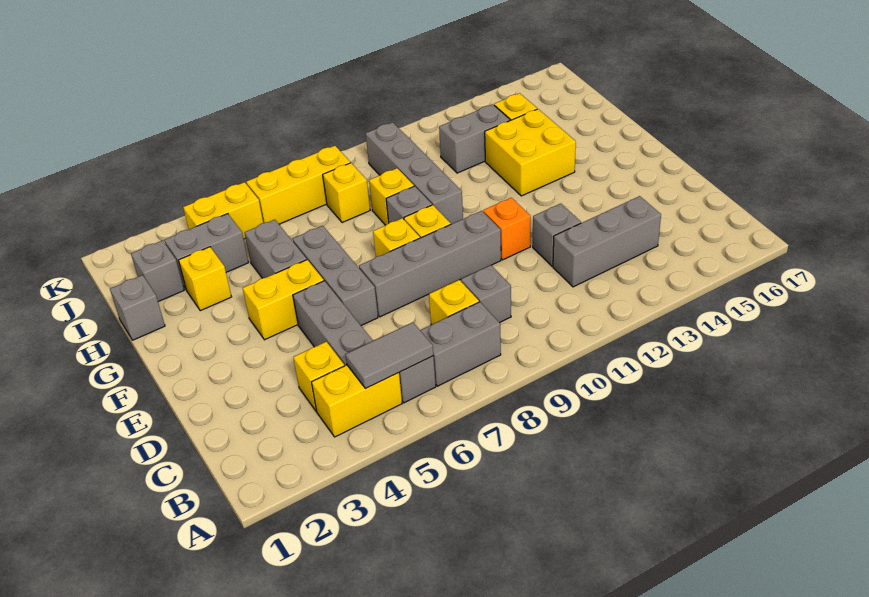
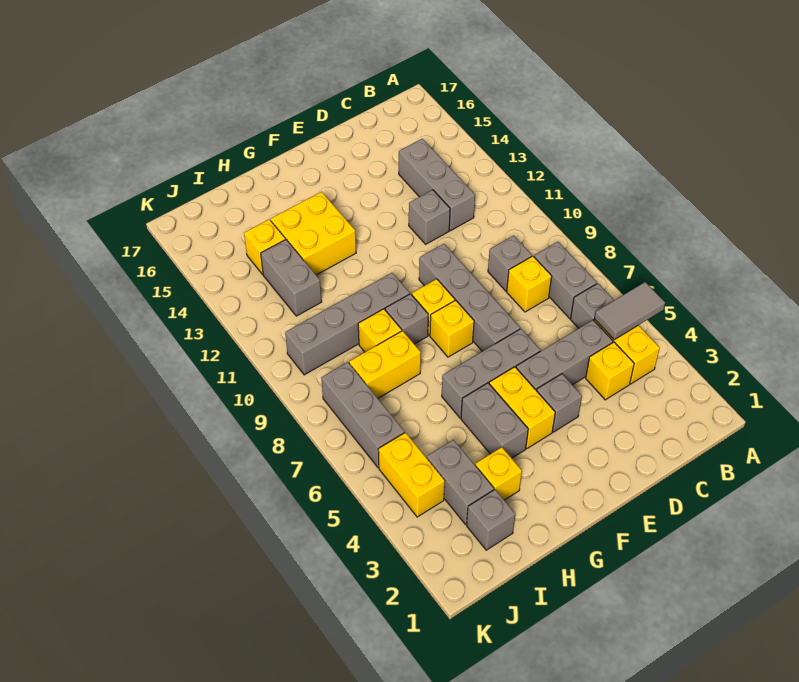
grey 1x2 tile [345,322,433,388] -> grey 1x2 tile turned to [595,282,665,340]
orange 1x1 brick [483,198,531,260] -> none
grey 1x2 brick [245,220,307,278] -> grey 1x2 brick turned to [461,383,528,458]
grey 1x1 brick [110,275,165,340] -> grey 1x1 brick moved to [537,374,582,432]
yellow 1x1 brick [323,163,370,223] -> yellow 1x2 brick [349,331,421,398]
yellow 1x3 brick [246,146,350,224] -> grey 1x3 brick [321,362,405,468]

